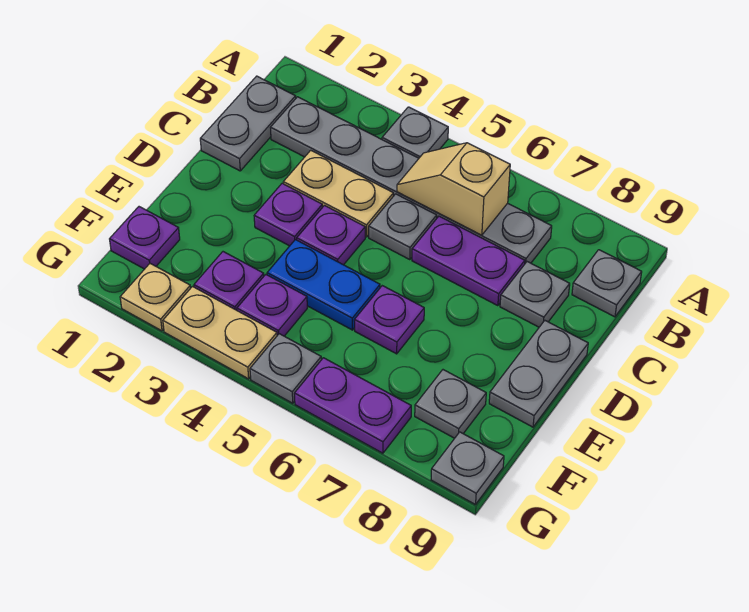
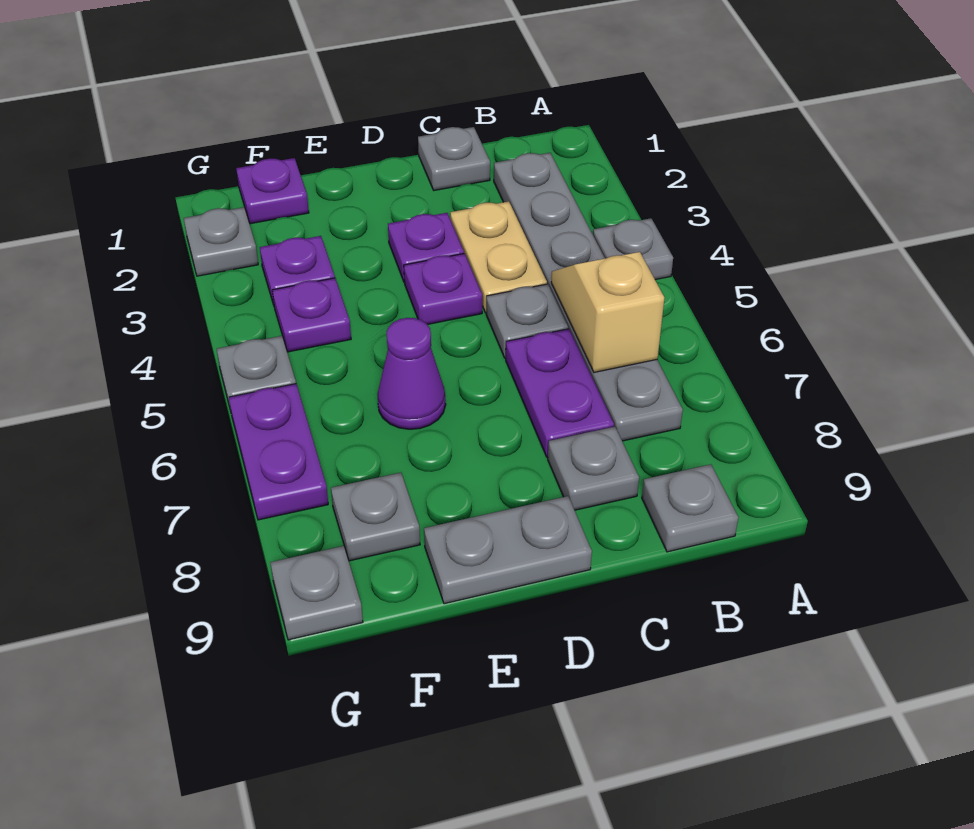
grey 1x2 plate [200,76,296,171] -> grey 1x1 plate [418,127,490,190]
blue 1x2 plate [267,240,380,330] -> none
purple 1x1 plate [354,286,424,354] -> purple 1x1 cone [377,318,446,429]
tan 1x1 plate [120,264,191,331] -> grey 1x1 plate [184,207,258,276]
tan 1x2 plate [163,287,277,379] -> none

